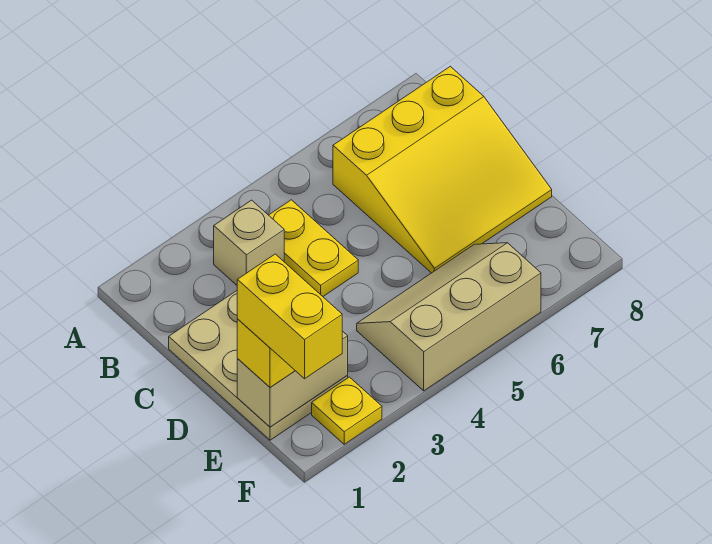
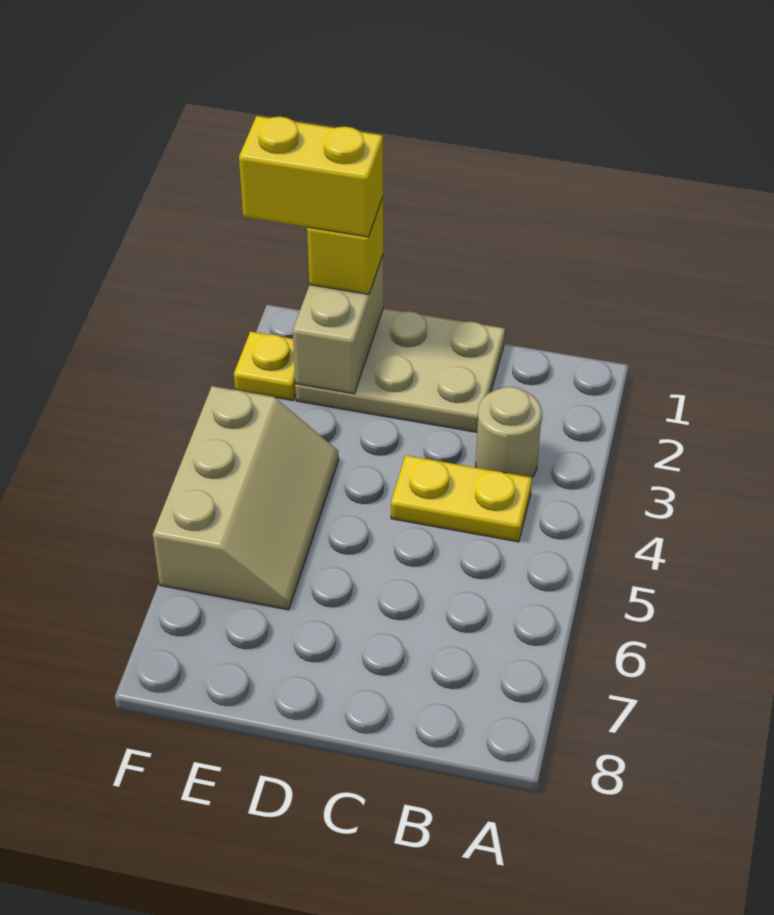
tan 1x1 brick [214,200,284,285] -> tan 1x1 round brick [476,387,542,477]
yellow 3x3 slope [333,66,552,273] -> none

